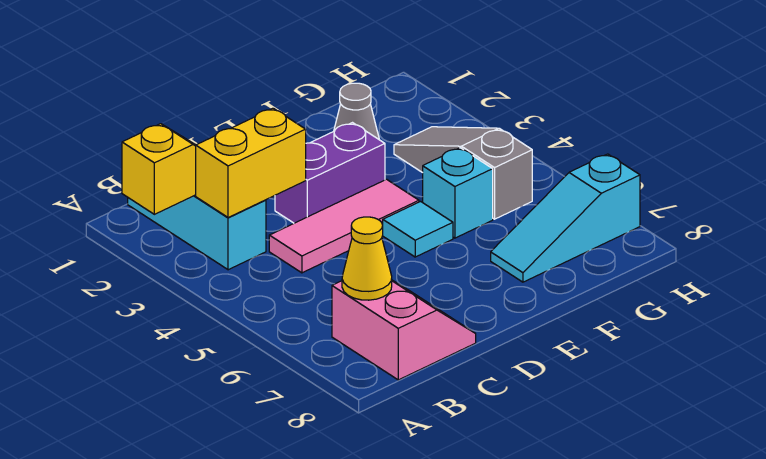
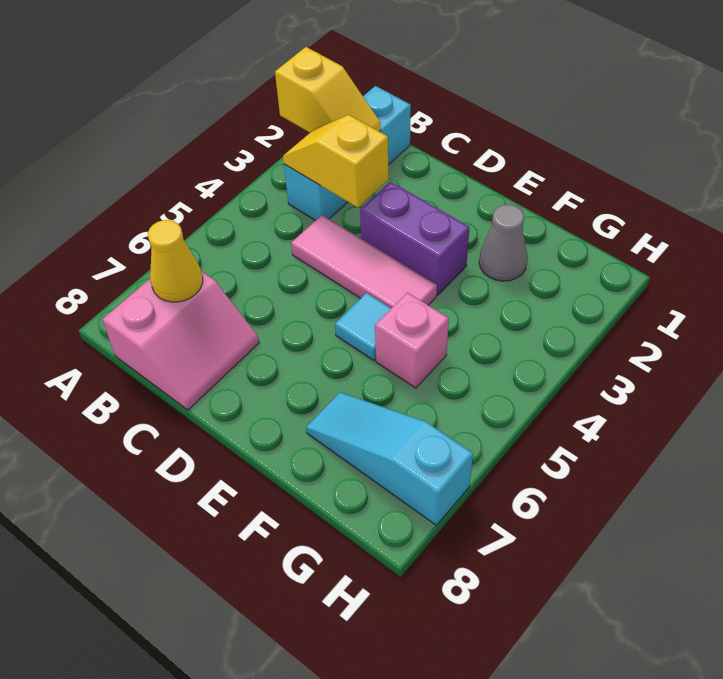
yellow 1x2 brick [196,108,306,218] -> yellow 1x2 slope [283,115,388,208]
cyan 1x1 brick [423,148,493,238] -> pink 1x1 brick [375,293,449,388]
grey 1x3 slope [394,127,532,219] -> none

